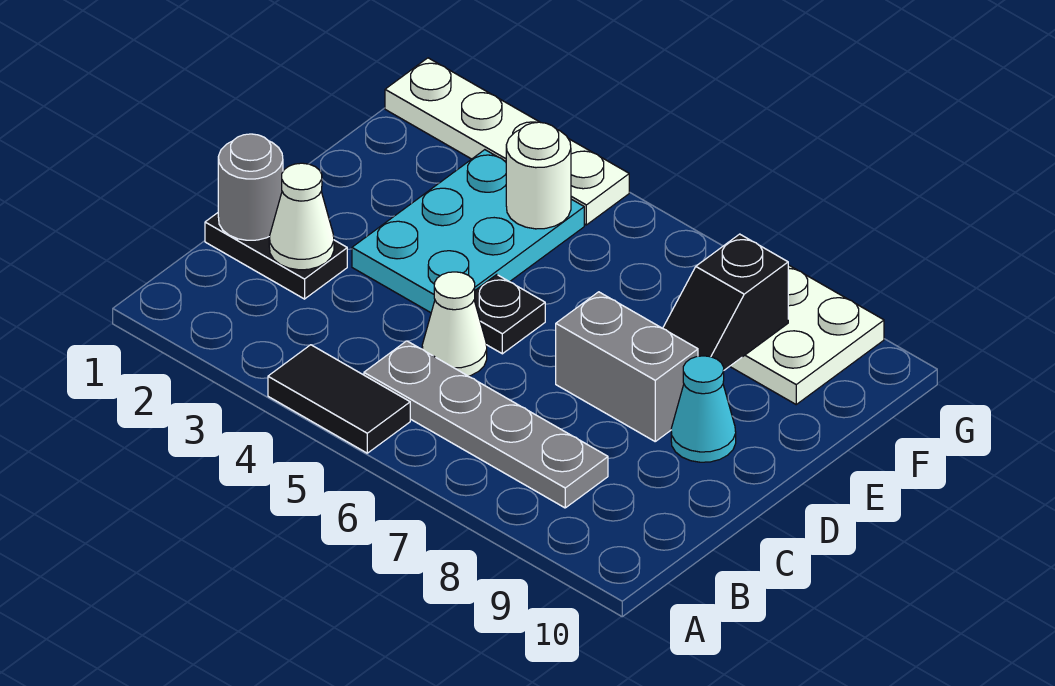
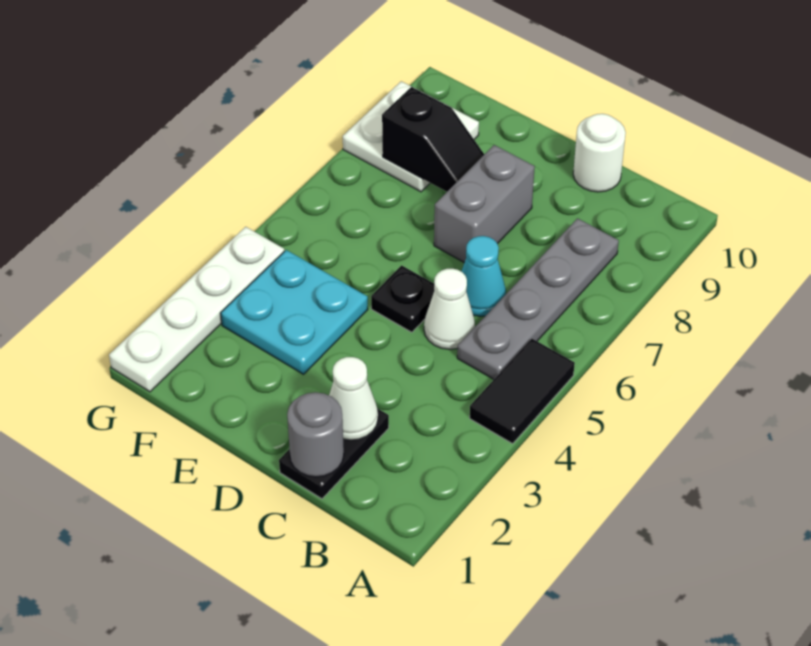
cyan 2x3 plate [352,150,584,313] -> cyan 2x2 plate [221,250,368,374]
cyan 1x1 cone [671,356,736,462] -> cyan 1x1 cone moved to [461,236,506,316]
white 1x1 round brick [506,122,571,229] -> white 1x1 round brick moved to [573,114,626,192]

